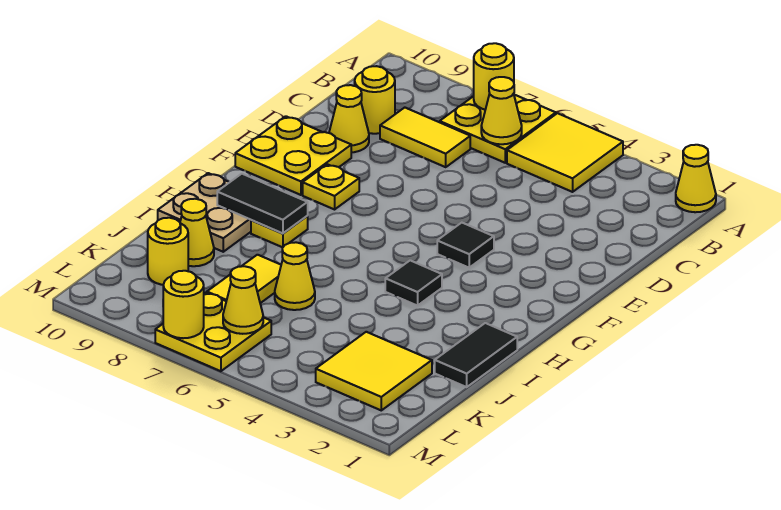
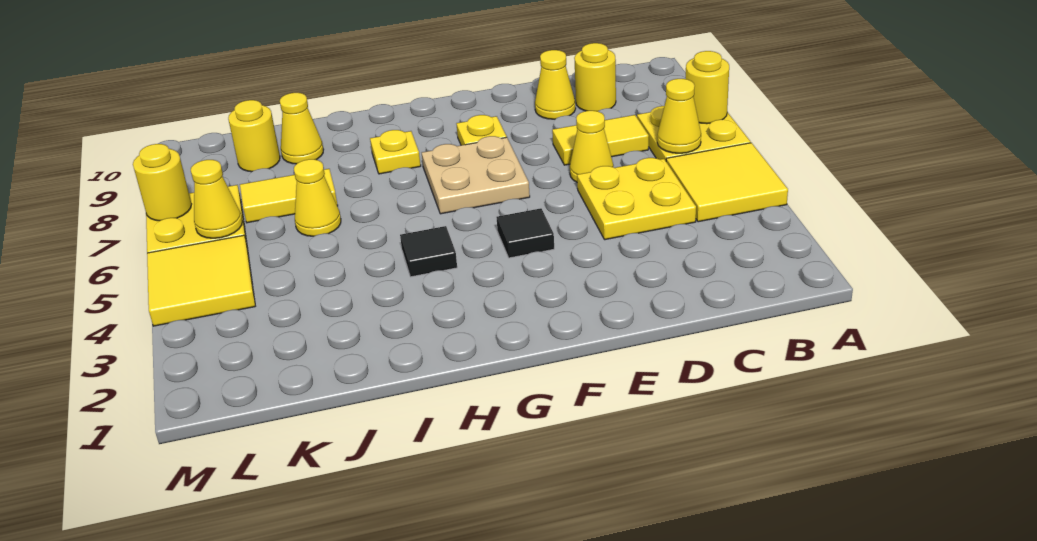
yellow 1x1 cone [676,145,716,212] -> yellow 1x1 cone moved to [570,111,614,182]
yellow 1x2 tile [380,108,470,167] -> yellow 1x2 tile turned to [552,115,649,165]
yellow 2x2 plate [235,116,351,195] -> yellow 2x2 plate moved to [577,158,696,240]
black 1x2 tile [217,174,308,234] -> none
tan 2x2 plate [158,173,251,252] -> tan 2x2 plate moved to [422,136,530,214]
black 1x2 tile [435,323,517,387] -> none
yellow 2x2 tile [316,332,432,410] -> yellow 2x2 tile moved to [147,235,255,326]

